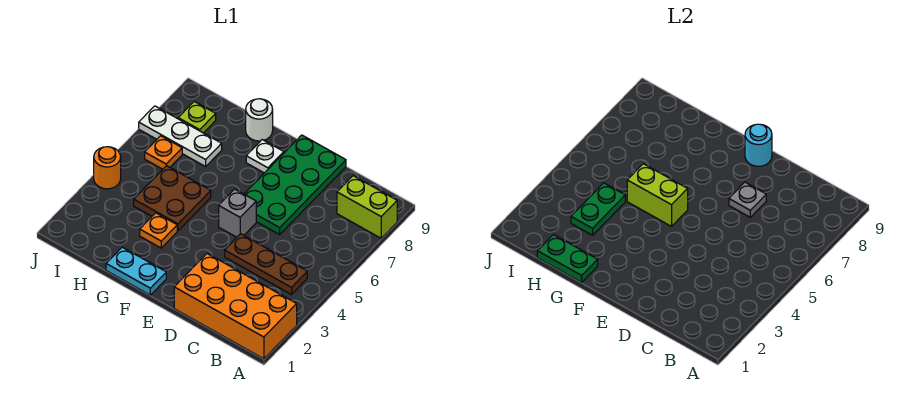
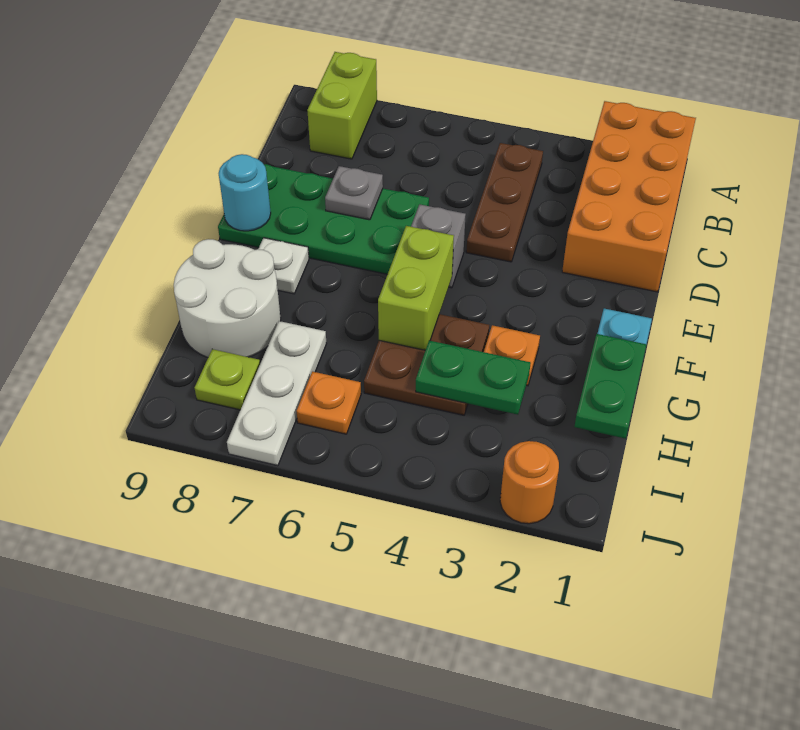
white 1x1 round brick [246,99,273,141] -> white 2x2 round brick [174,239,281,358]
orange 1x1 round brick [94,147,121,189] -> orange 1x1 round brick moved to [500,441,559,524]

